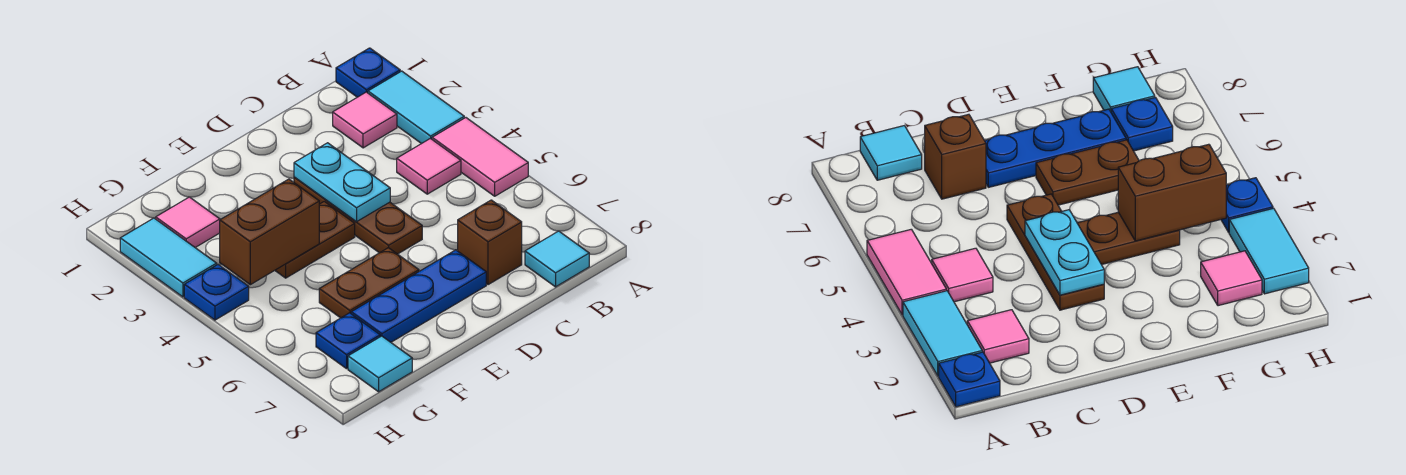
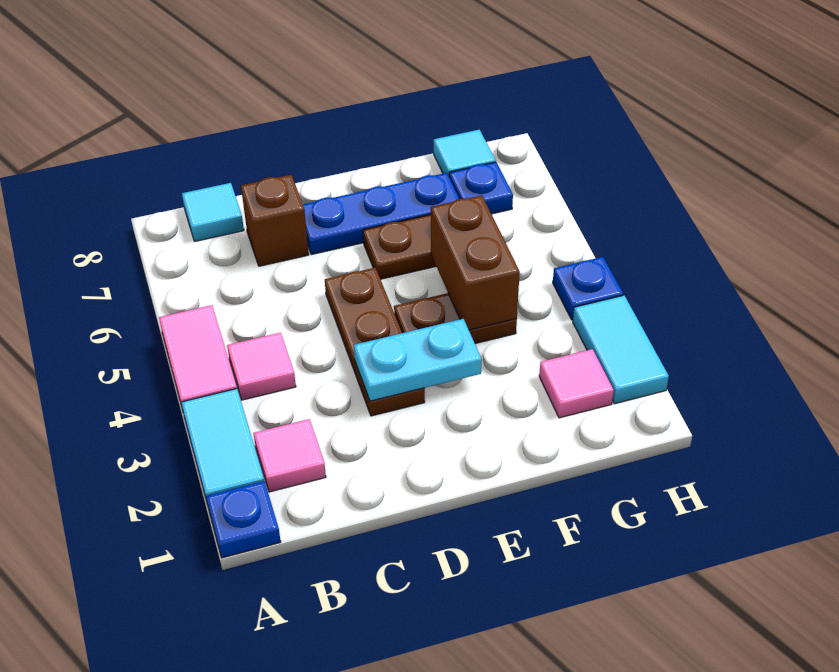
cyan 1x2 plate [294,143,390,222] -> cyan 1x2 plate turned to [354,319,482,401]
brown 1x2 brick [220,179,319,285] -> brown 1x2 brick turned to [431,195,520,330]

